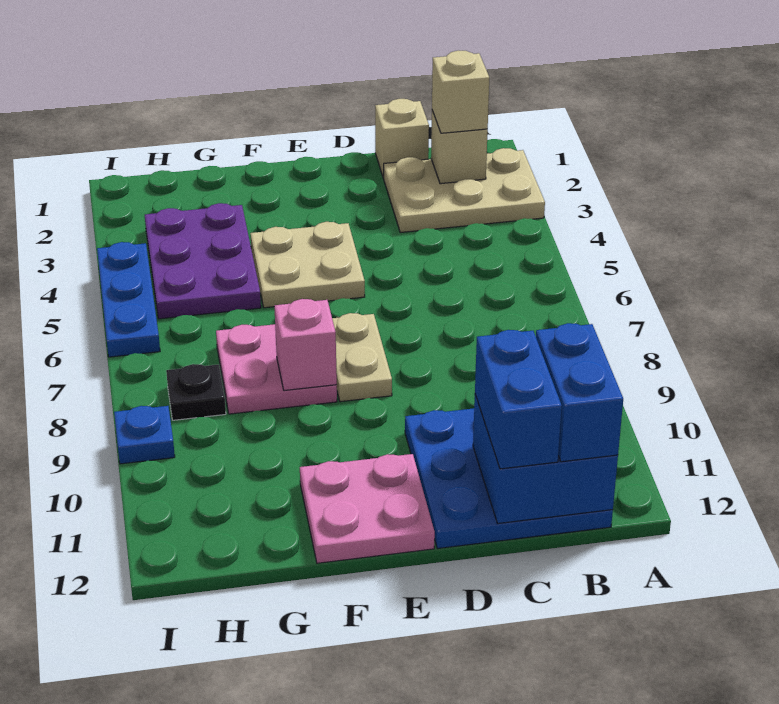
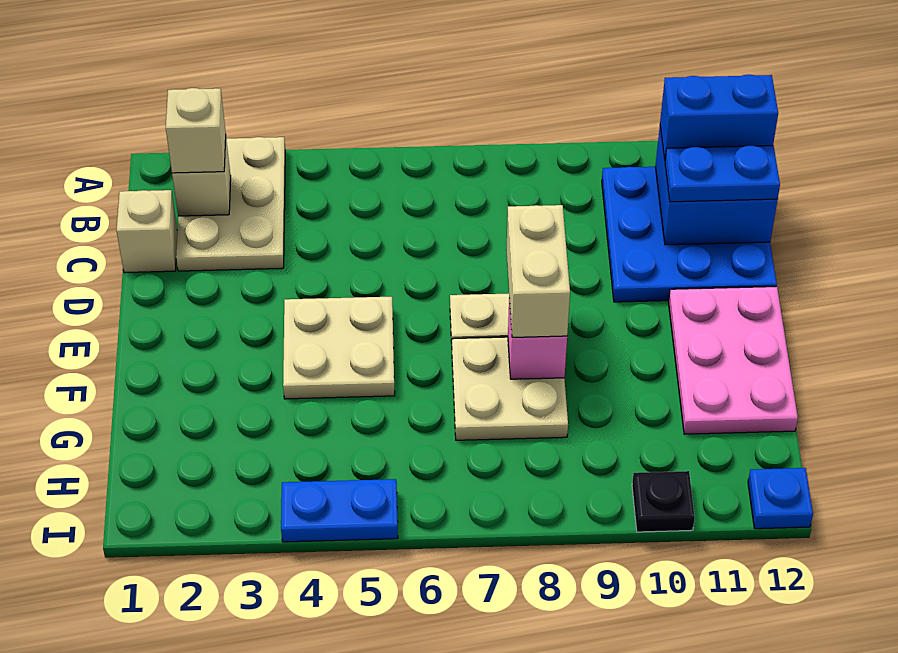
blue 1x2 brick [475,330,562,469] -> blue 1x2 plate [665,146,780,202]
none -> tan 1x2 brick [506,205,570,337]
pink 2x2 plate [300,454,435,563] -> pink 2x3 plate [669,287,798,434]
pink 2x2 plate [216,324,337,414] -> tan 2x2 plate [452,337,568,440]
purple 2x3 plate [145,203,261,319] -> none
black 1x1 plate [166,364,226,420] -> black 1x1 plate moved to [632,471,695,532]
blue 1x3 plate [97,242,160,357] -> blue 1x2 plate [281,479,398,542]
blue 1x1 plate [114,406,175,464] -> blue 1x1 plate moved to [748,468,813,529]

